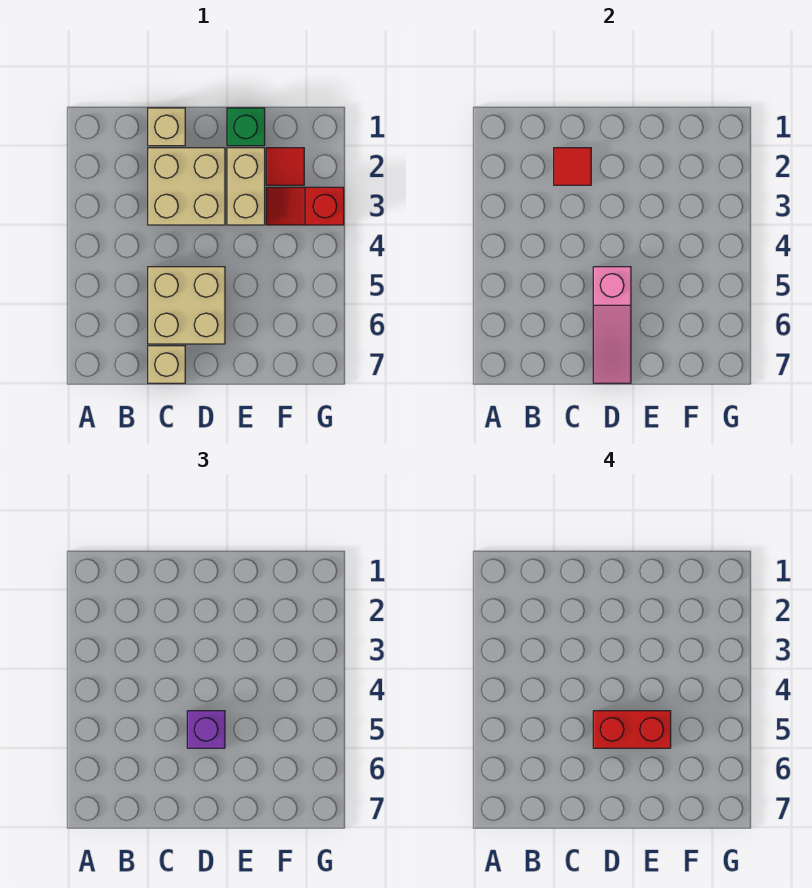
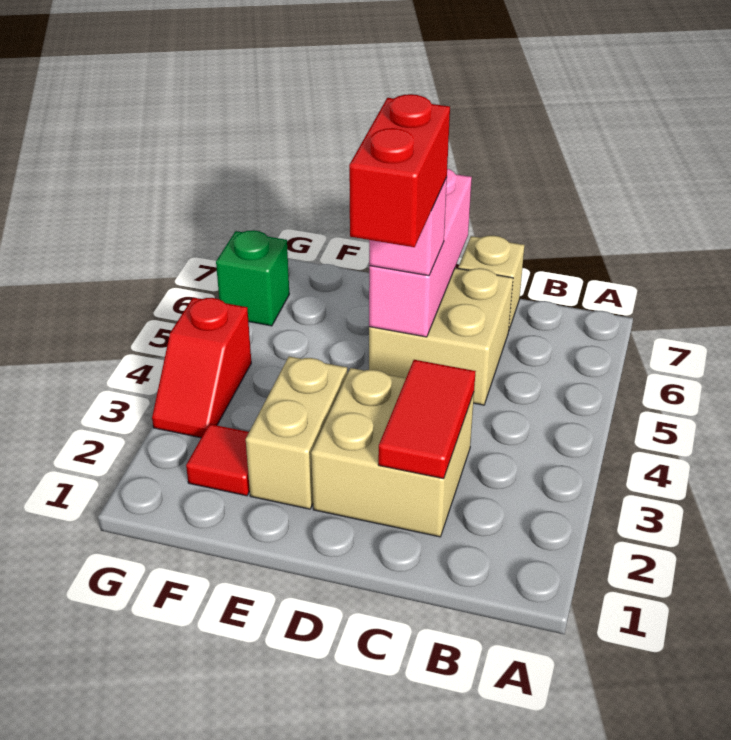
tan 1x1 brick [148,108,185,146] -> none
red 1x1 tile [554,148,591,185] -> red 1x2 tile [378,360,476,479]
pink 1x3 slope [593,267,631,383] -> pink 1x3 brick [369,169,472,337]
purple 1x1 brick [187,711,225,748] -> pink 1x1 brick [369,177,447,276]
red 1x2 brick [593,711,671,748] -> red 1x2 brick turned to [349,94,450,247]
green 1x1 brick [227,108,265,146] -> green 1x1 brick moved to [216,230,289,326]
red 1x2 slope [266,187,344,225] -> red 1x2 slope turned to [152,297,251,438]

